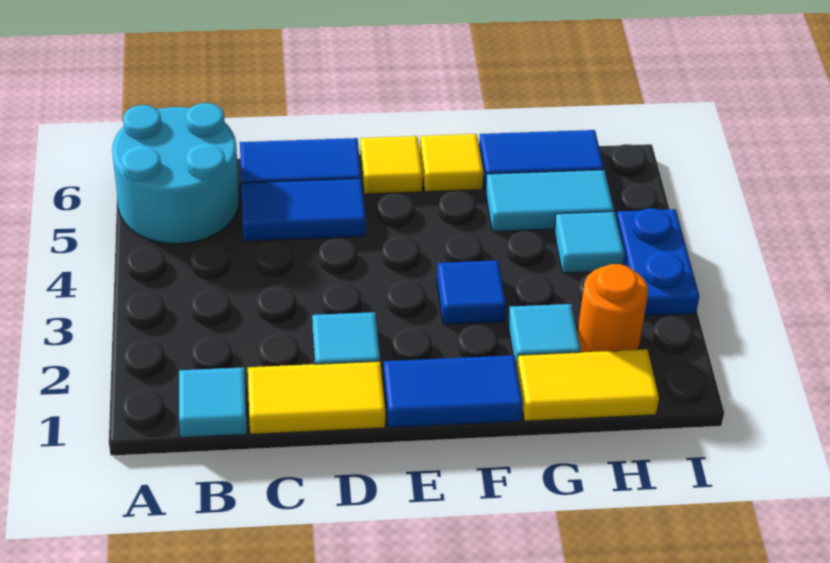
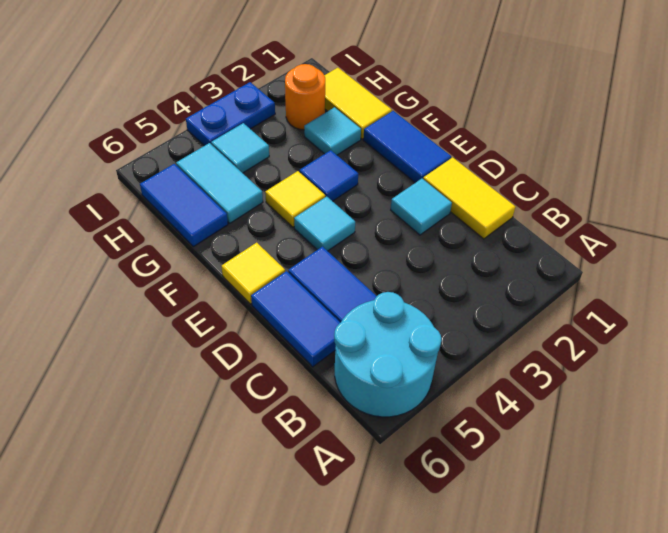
cyan 1x1 tile [179,367,247,438] -> cyan 1x1 tile moved to [294,197,355,251]
yellow 1x1 tile [420,134,483,192] -> yellow 1x1 tile moved to [265,171,325,227]

